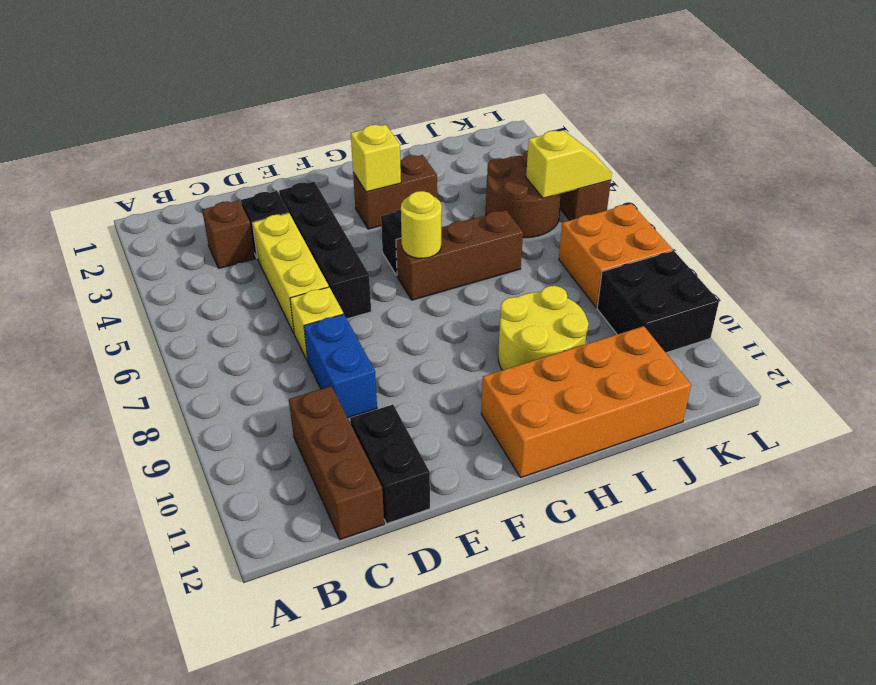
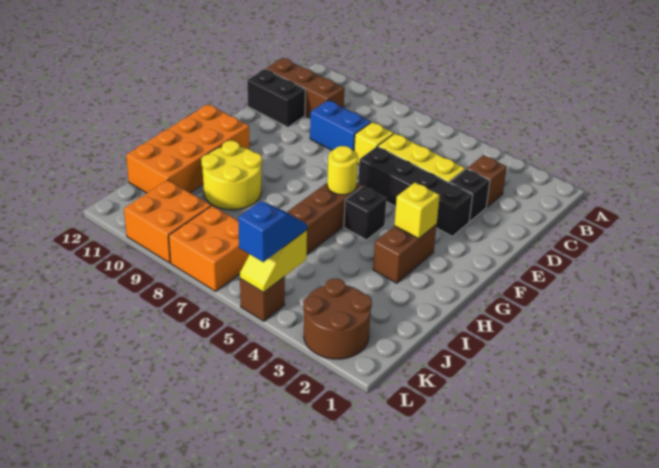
brown 2x2 round brick [486,151,562,238] -> brown 2x2 round brick moved to [303,278,372,359]
none -> blue 1x2 slope [238,201,307,262]
black 2x2 brick [597,251,719,353] -> orange 2x2 brick [124,180,211,263]

